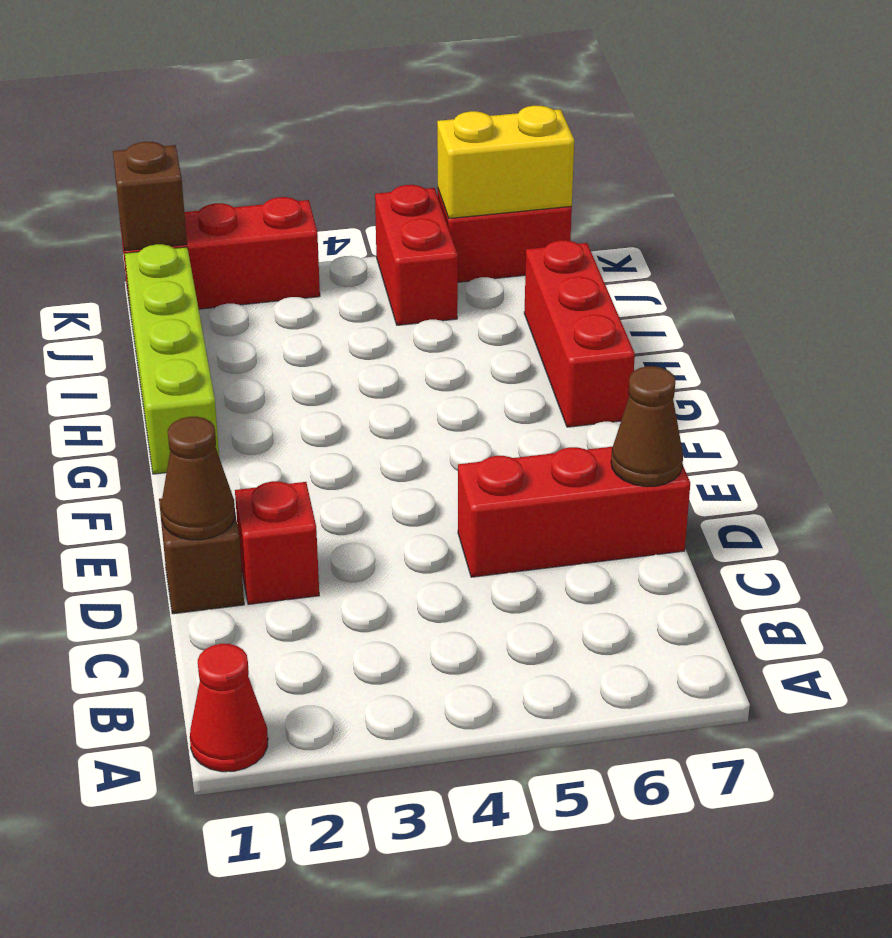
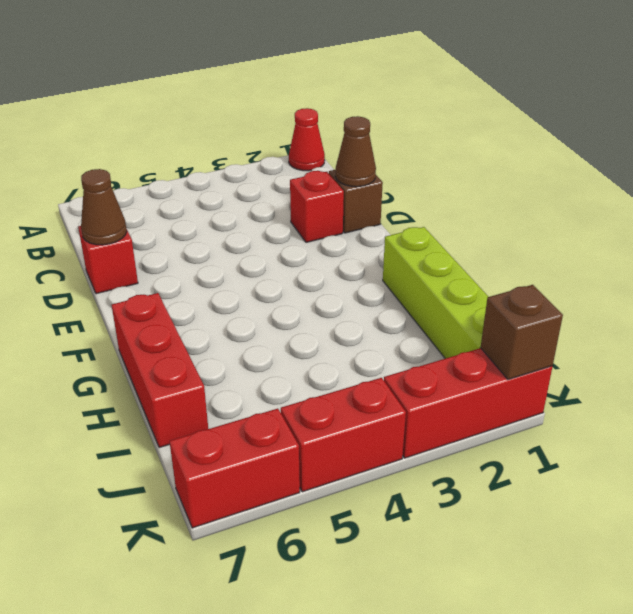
red 1x3 brick [458,447,690,577] -> red 1x1 brick [78,226,138,294]
red 1x2 brick [375,185,458,325] -> red 1x2 brick turned to [281,378,406,492]
yellow 1x2 brick [437,106,574,218] -> none

